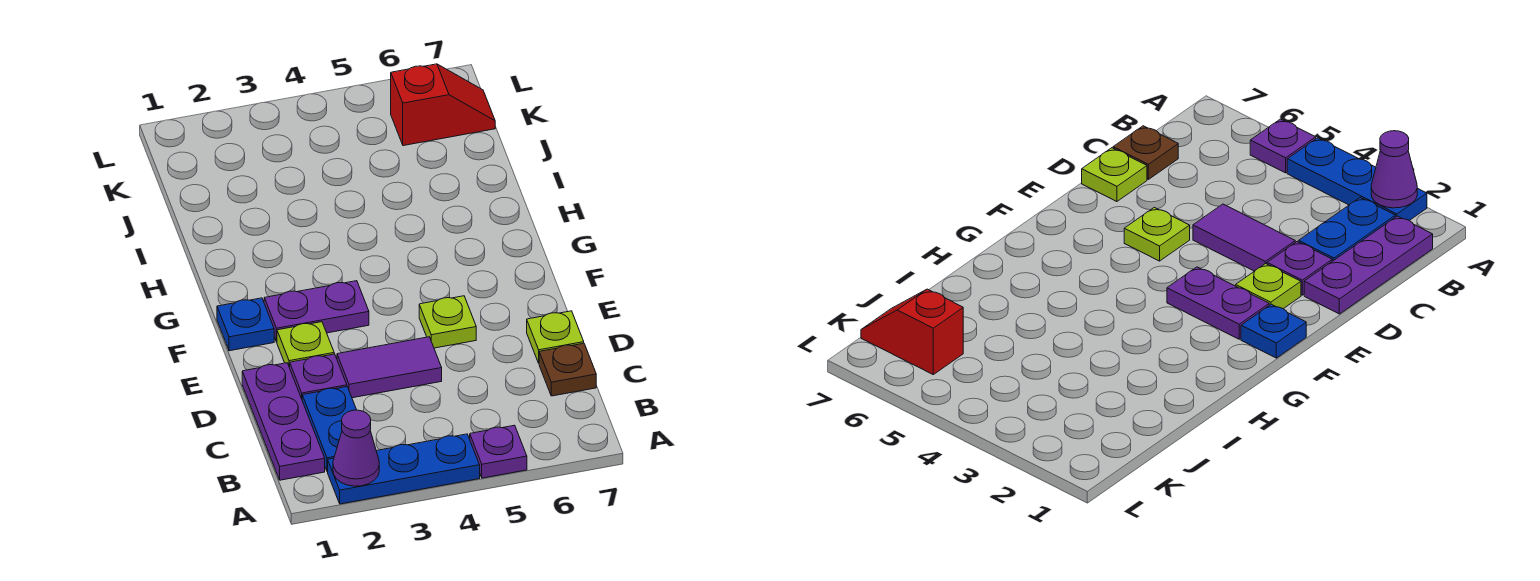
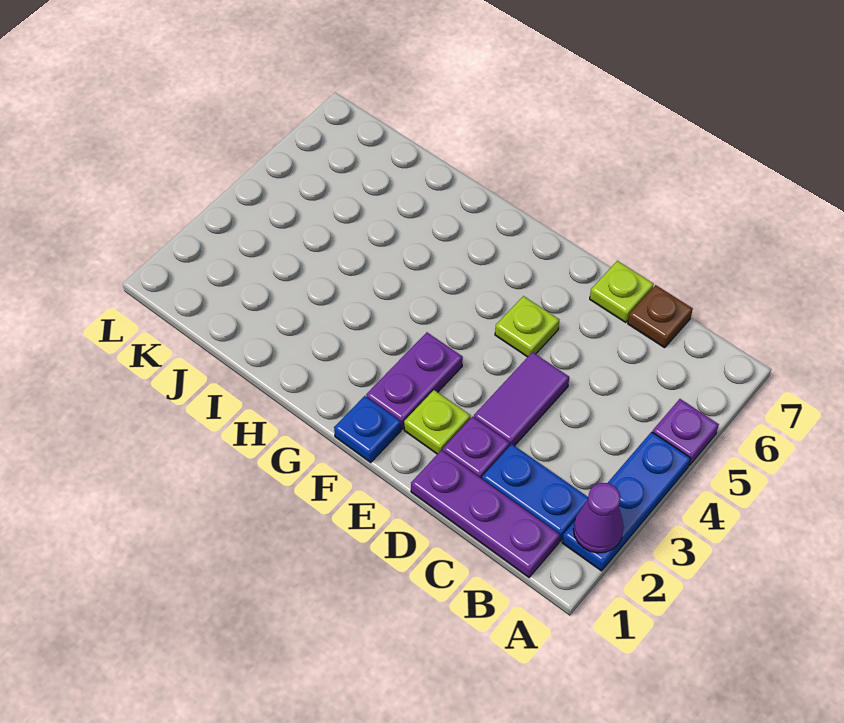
red 1x2 slope [391,64,495,146] -> none

